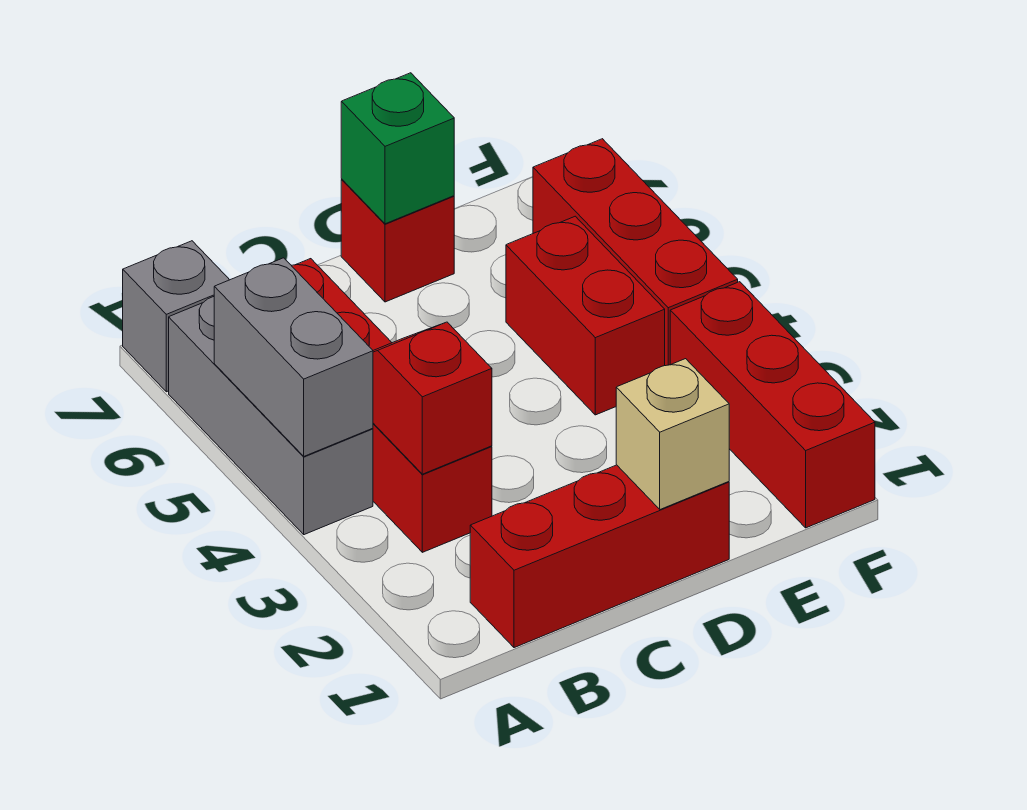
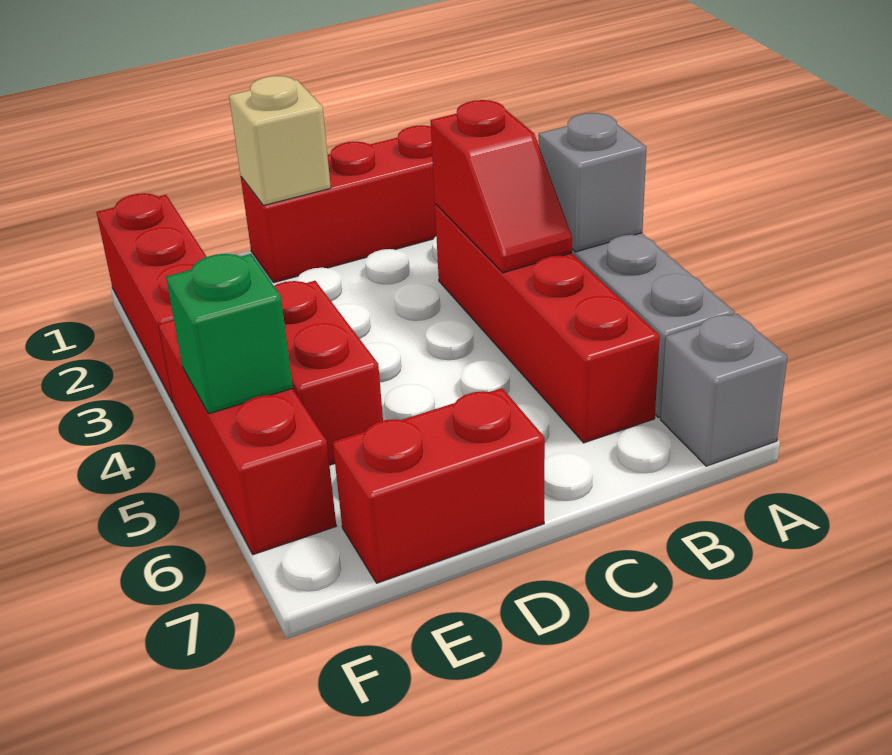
grey 1x2 brick [214,258,373,456] -> grey 1x1 brick [539,113,646,252]
red 1x1 brick [341,180,454,302] -> red 1x2 brick [333,388,545,583]
green 1x1 brick [341,73,454,224] -> green 1x1 brick moved to [166,254,293,414]

